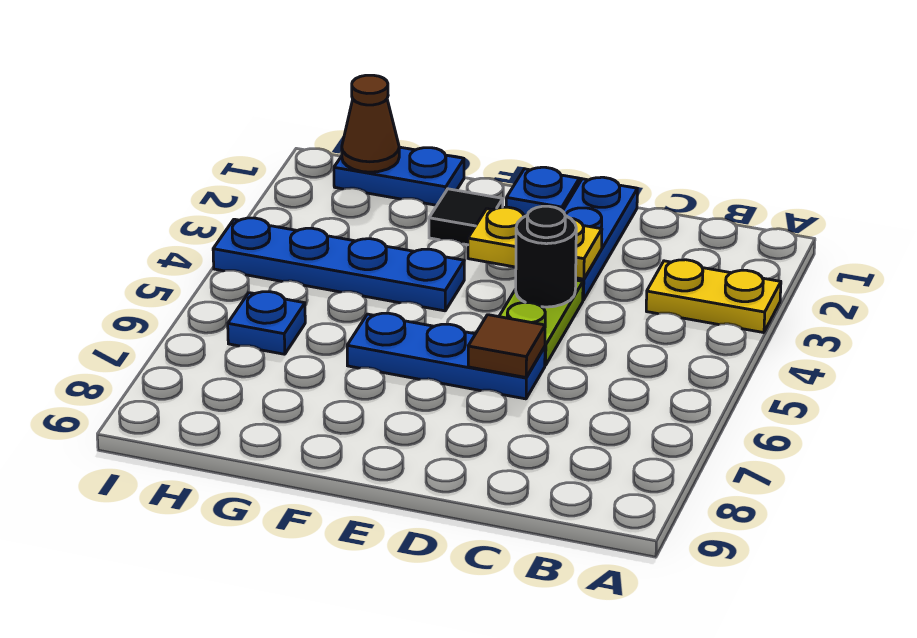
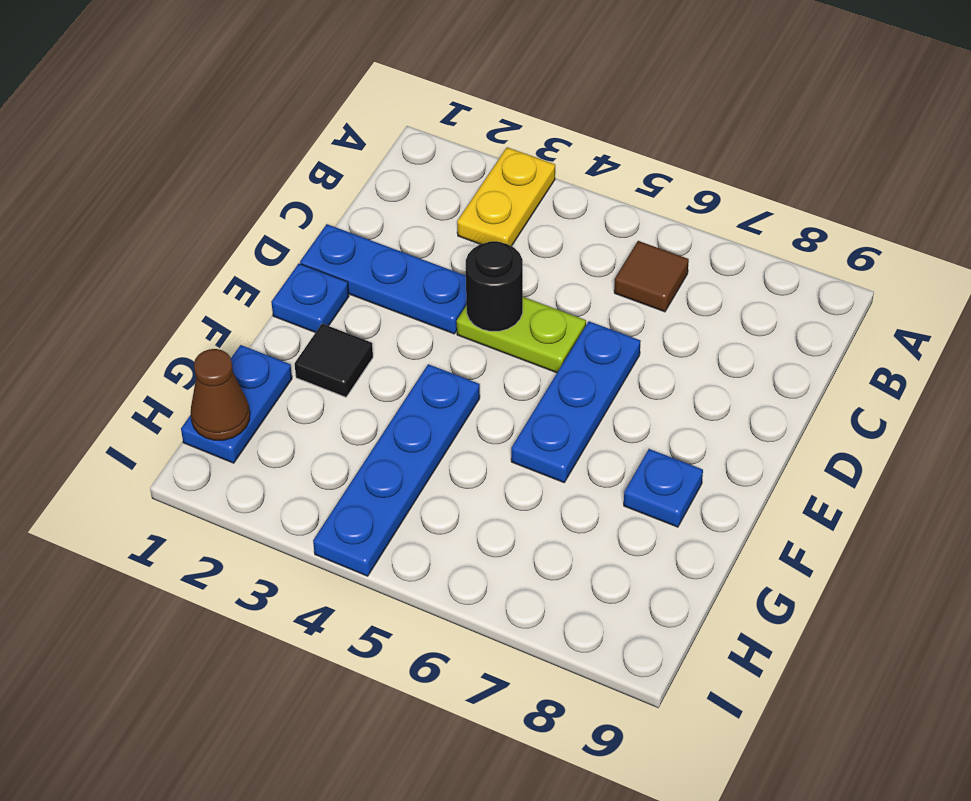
yellow 1x2 plate [468,207,602,279] -> none
brown 1x1 tile [468,315,545,377] -> brown 1x1 tile moved to [614,241,689,312]
blue 1x1 plate [228,291,305,354] -> blue 1x1 plate moved to [624,449,703,527]

